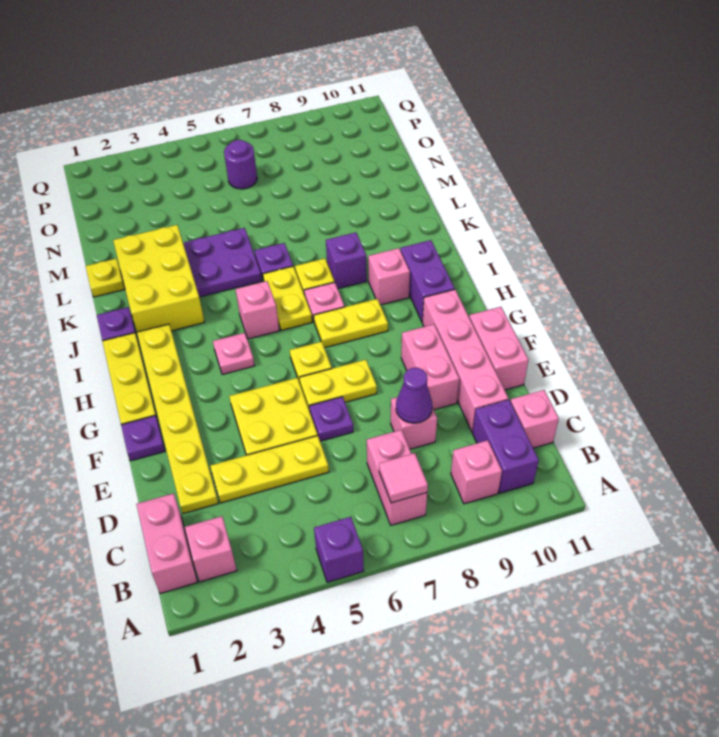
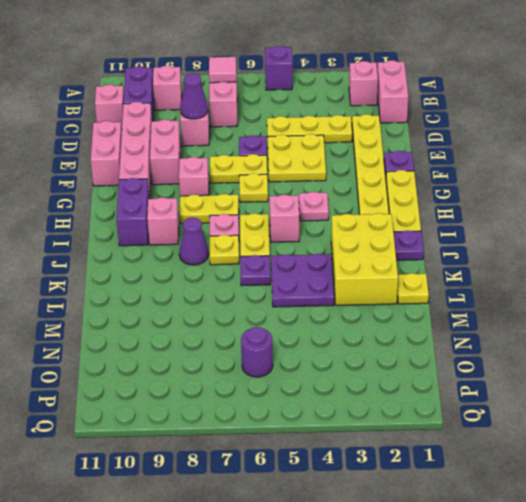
none -> pink 1x1 brick [179,157,209,196]
purple 1x1 brick [326,233,367,289] -> purple 1x1 cone [179,217,209,265]

